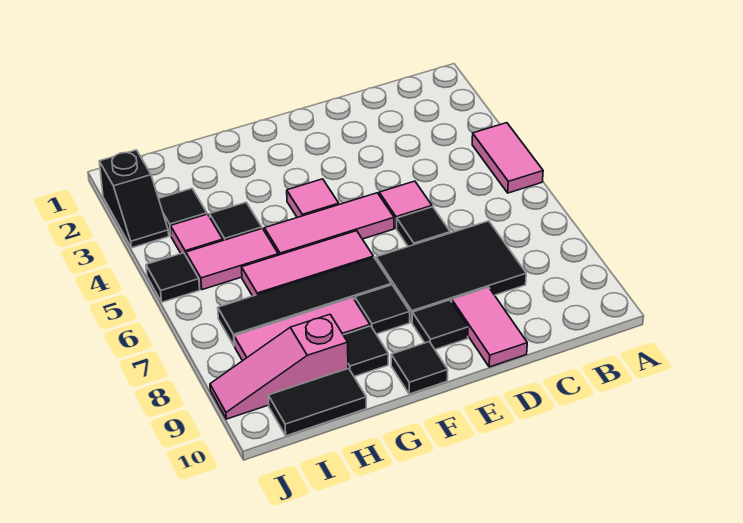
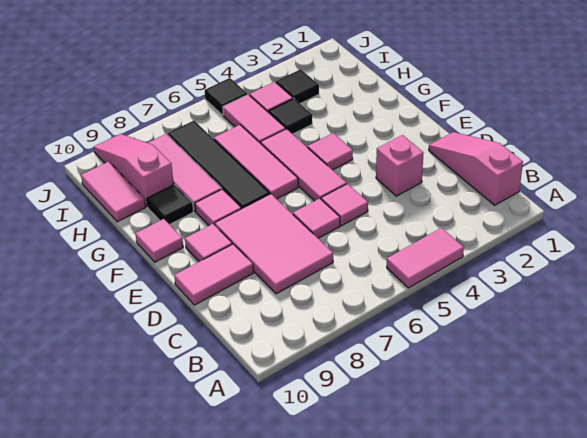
none -> pink 1x3 slope [429,132,523,205]
black 2x3 tile [376,221,526,323] -> pink 2x3 tile [215,194,333,294]
none -> pink 1x1 brick [376,135,423,196]
black 1x1 tile [397,207,450,246] -> pink 1x1 tile [293,198,340,238]
black 1x1 tile [412,300,468,349] -> pink 1x1 tile [185,224,232,262]
black 1x1 tile [355,285,410,334] -> pink 1x1 tile [195,189,241,226]
black 1x1 tile [391,342,448,394] -> pink 1x1 tile [135,219,183,262]
black 1x2 tile [268,368,366,436] -> pink 1x2 tile [81,161,145,222]
black 1x2 slope [99,150,169,248] -> none

